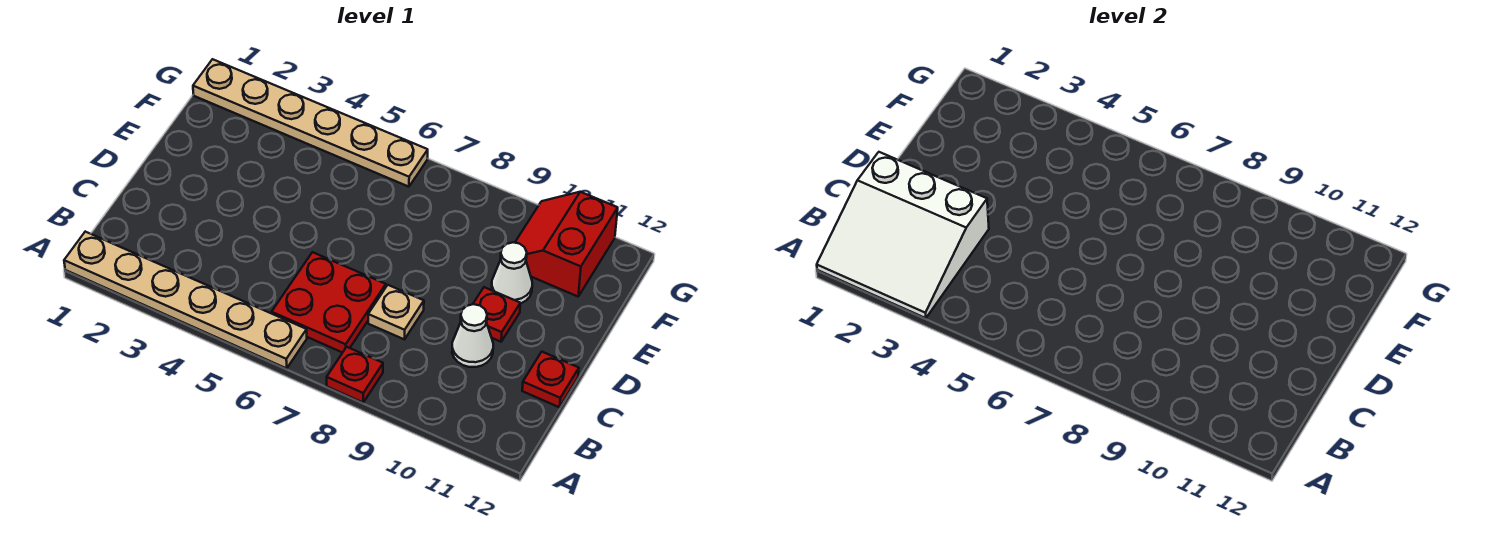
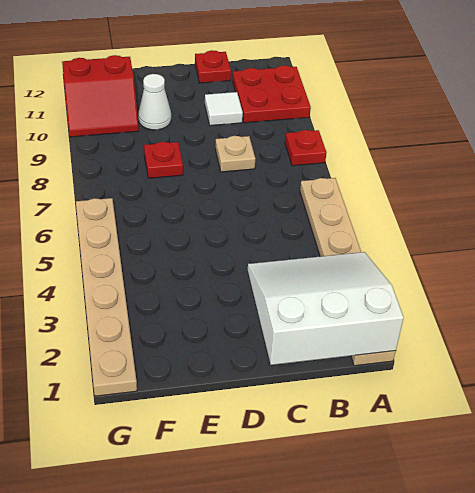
white 3x3 slope [817,152,989,318] -> white 3x3 slope turned to [248,252,404,365]
red 2x2 plate [272,252,386,353] -> red 2x2 plate moved to [233,65,311,123]
white 1x1 cone [452,304,493,367] -> white 1x1 tile [205,92,243,126]
red 1x1 plate [473,287,520,342] -> red 1x1 plate moved to [144,142,183,178]

